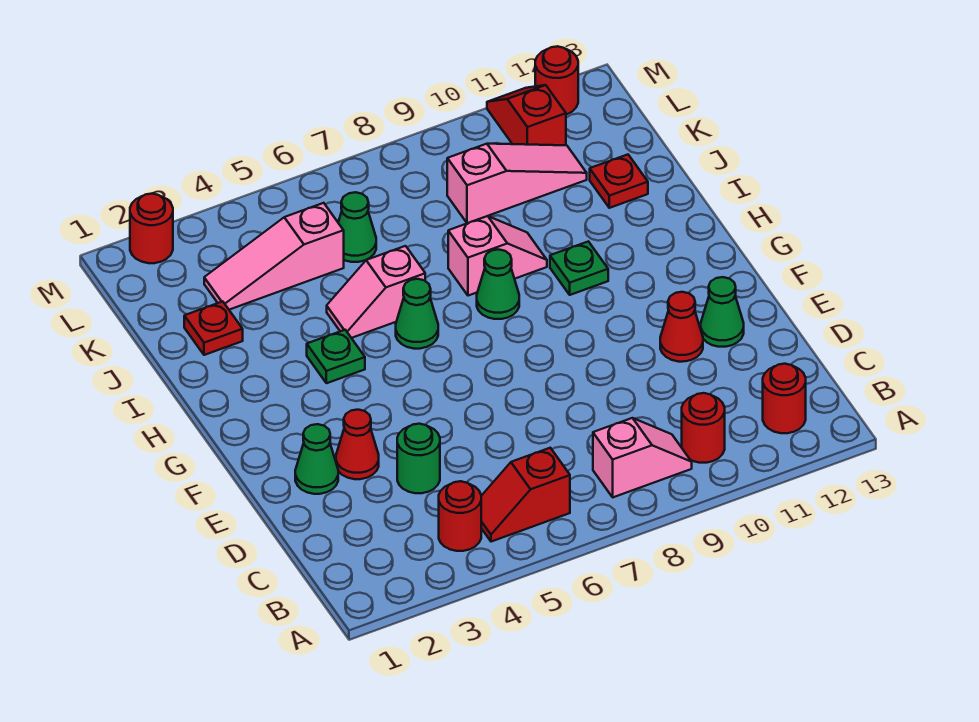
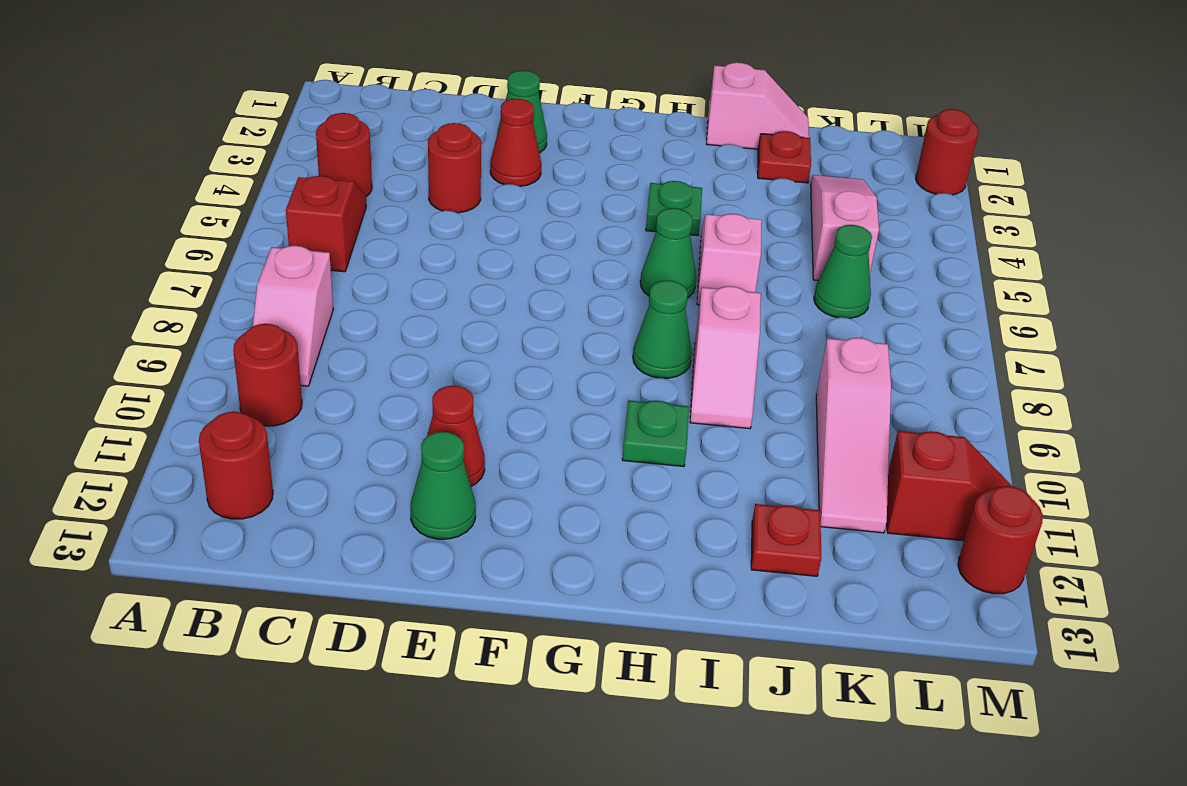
green 1x1 round brick [397,424,440,493] -> red 1x1 round brick [428,123,481,213]
none -> pink 1x2 slope [707,62,809,149]

